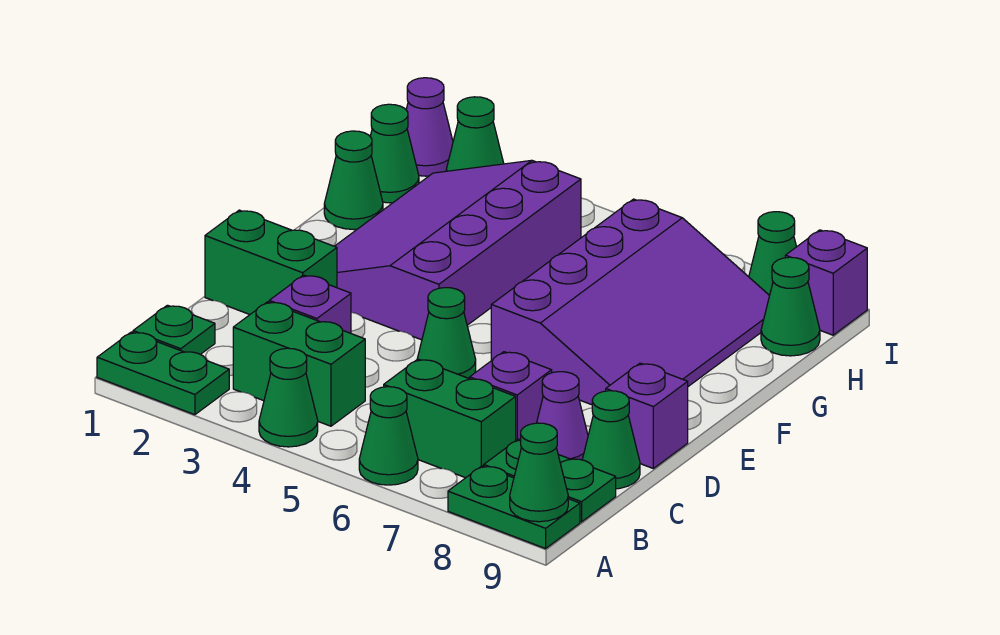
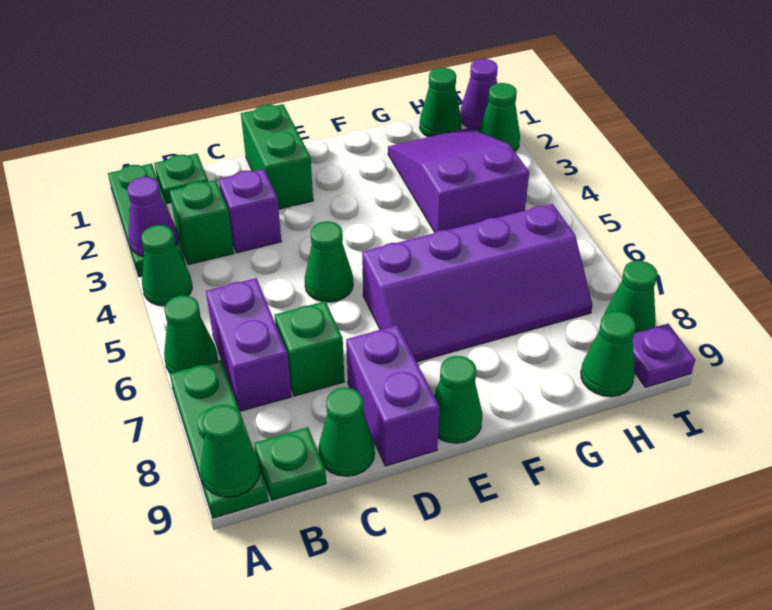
green 1x2 plate [97,332,229,415] -> green 1x3 plate [108,163,185,277]
green 1x2 plate [448,466,580,549] -> green 1x3 plate [170,360,269,518]
green 1x2 brick [233,302,365,426] -> green 1x1 brick [170,180,234,265]
green 1x2 brick [384,359,516,478] -> purple 1x2 brick [206,278,292,411]
green 1x2 plate [484,439,616,522] -> green 1x1 plate [254,427,326,500]
purple 1x1 brick [470,352,552,440] -> green 1x1 brick [275,301,344,396]
purple 1x1 cone [537,372,588,460] -> purple 1x1 cone moved to [127,177,178,257]
purple 1x1 brick [606,363,688,468] -> purple 1x2 brick [346,325,440,466]
purple 3x4 slope [335,160,581,340] -> purple 2x3 slope [388,128,529,232]
purple 3x4 slope [491,199,770,405] -> purple 2x4 slope [362,204,592,362]
green 1x1 cone [324,131,383,230] -> green 1x1 cone moved to [434,356,482,443]
purple 1x1 brick [785,230,867,335] -> purple 1x1 plate [633,324,695,387]

